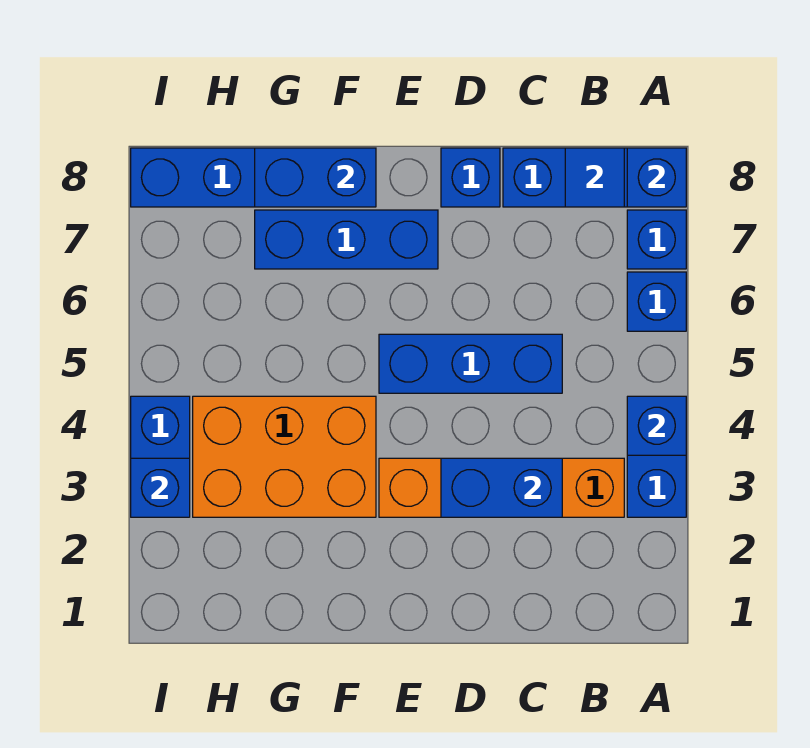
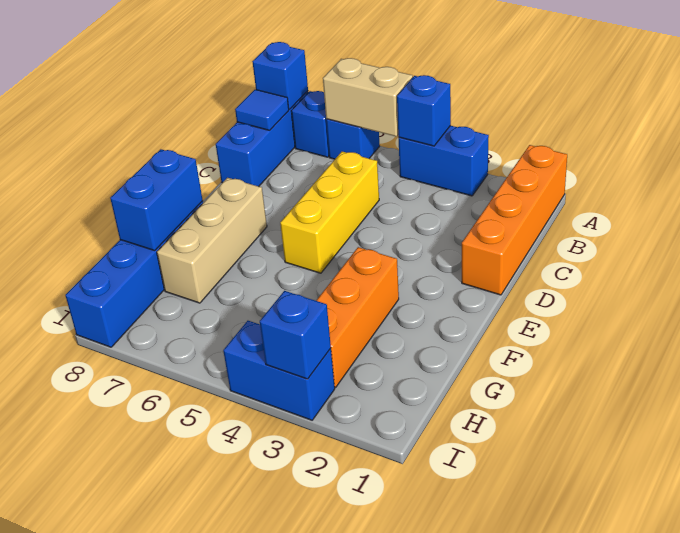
none -> tan 1x2 brick [323,58,413,137]
orange 1x4 brick [379,458,624,517] -> orange 1x4 brick moved to [462,145,567,295]
blue 1x2 brick [441,458,562,517] -> none
blue 1x3 brick [379,334,562,393] -> yellow 1x3 brick [280,152,379,273]
blue 1x1 brick [441,148,500,207] -> none
blue 1x3 brick [255,210,438,269] -> tan 1x3 brick [157,178,267,303]
orange 2x3 brick [193,396,376,517] -> orange 1x3 brick [316,247,399,387]

